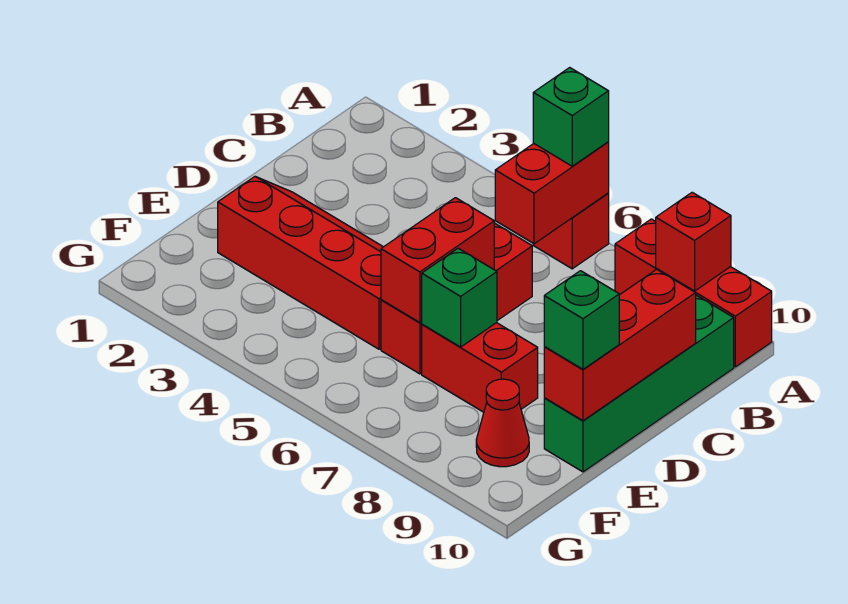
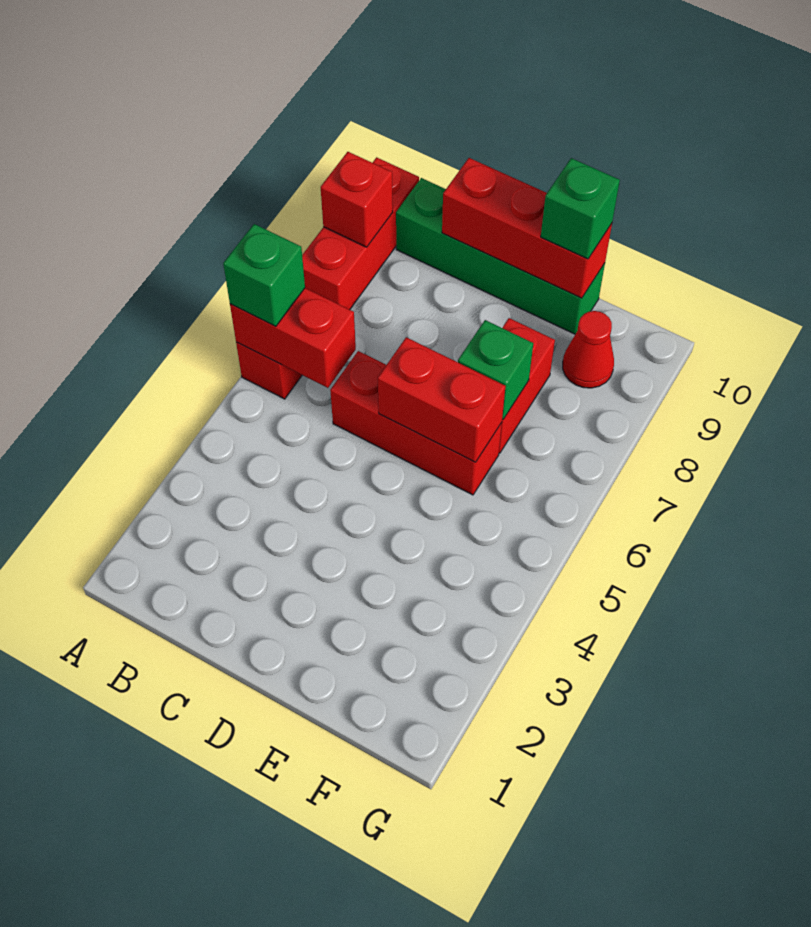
red 2x4 slope [218,177,383,349] -> none

